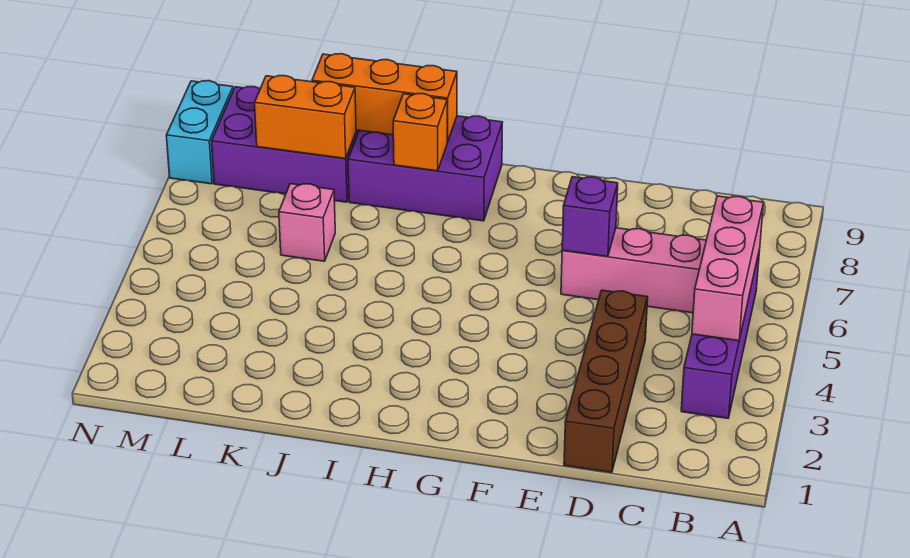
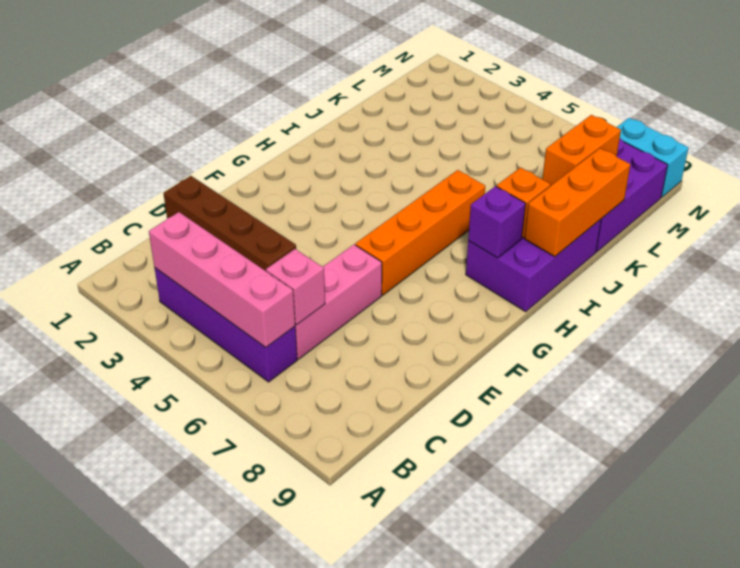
pink 1x3 brick [692,196,763,341] -> pink 1x4 brick [149,212,295,347]
purple 1x1 brick [562,177,618,257] -> purple 1x1 brick moved to [468,186,526,258]
none -> orange 1x4 brick [355,170,485,295]
pink 1x1 brick [279,184,335,261] -> pink 1x1 brick moved to [266,249,325,325]

